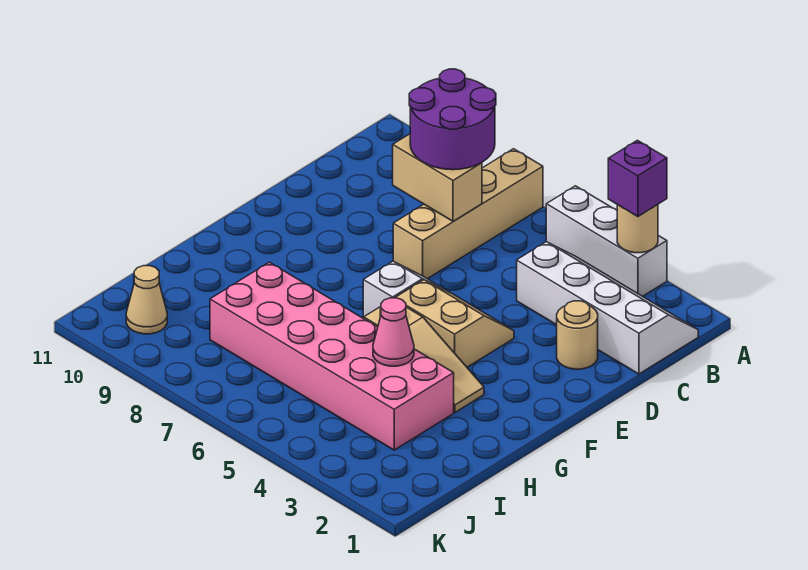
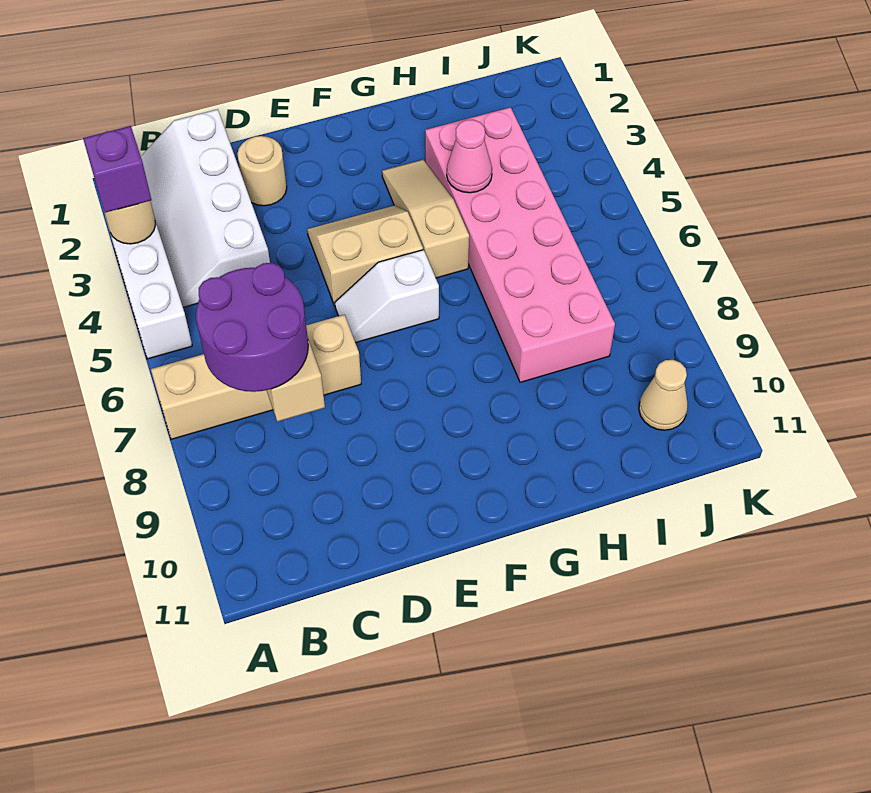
tan 2x2 slope [395,280,514,367] -> tan 2x2 slope turned to [307,206,423,306]

